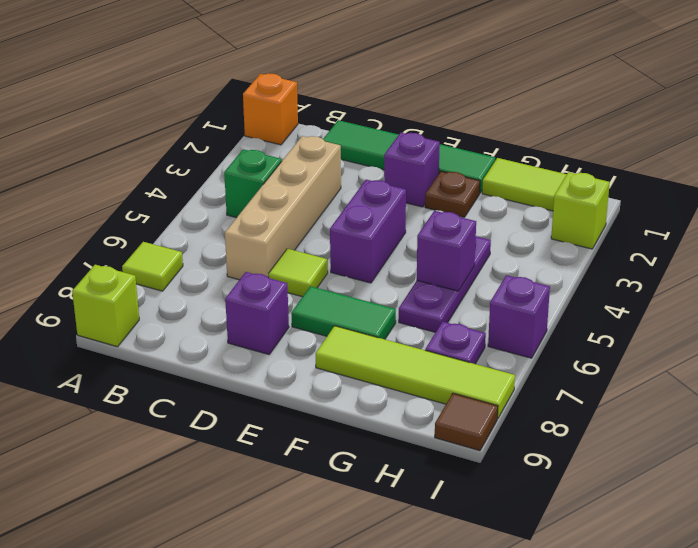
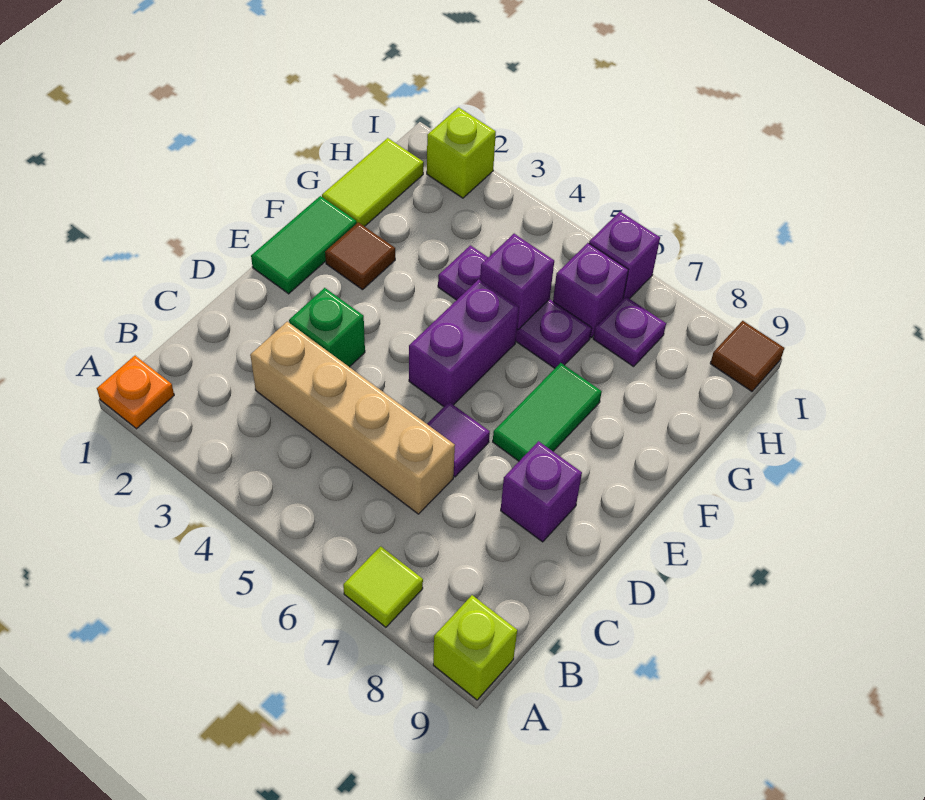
orange 1x1 brick [243,73,298,145] -> orange 1x1 plate [97,356,174,429]
green 1x1 brick [224,149,282,218] -> green 1x1 brick moved to [289,288,365,367]
green 1x4 tile [323,120,495,193] -> green 1x2 tile [251,196,357,294]
lime 1x1 tile [269,249,328,297] -> purple 1x1 tile [427,402,490,477]
purple 1x1 brick [384,133,440,207] -> purple 1x1 brick moved to [553,243,628,337]
purple 1x2 brick [330,180,406,283] -> purple 1x2 brick turned to [409,279,519,406]
brown 1x1 plate [425,171,480,217] -> brown 1x1 tile [325,222,395,290]
lime 1x4 tile [316,326,515,419] -> none

